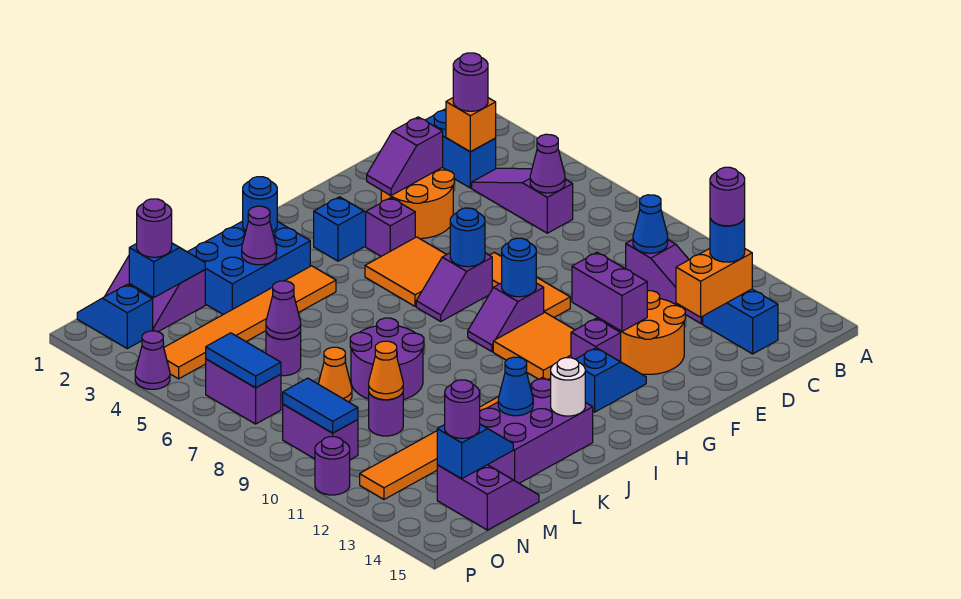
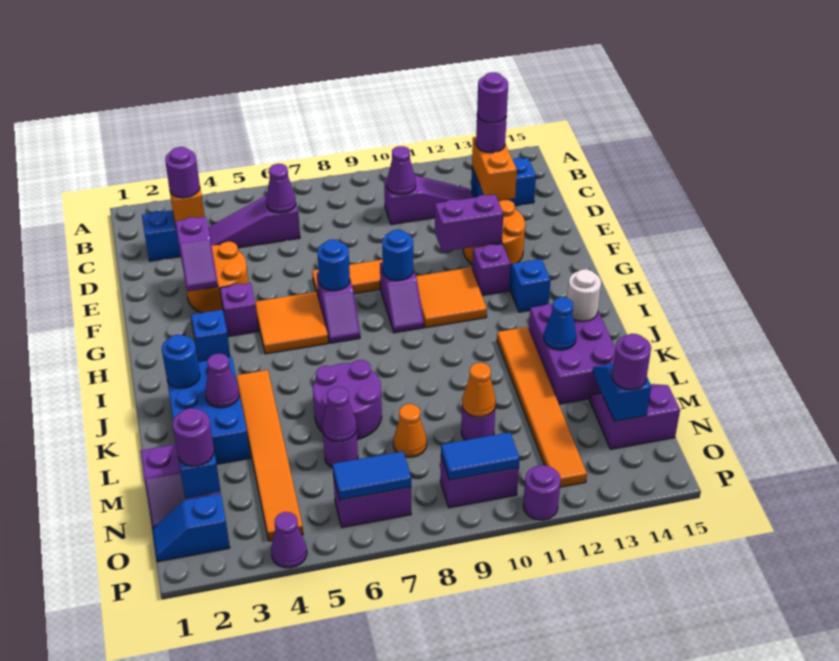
blue 1x1 cone [633,195,668,253] -> purple 1x1 cone [387,146,416,195]
blue 1x1 round brick [710,219,745,262] -> purple 1x1 round brick [476,116,507,153]
purple 2x2 round brick [350,318,424,400] -> purple 2x2 round brick moved to [313,360,382,439]

